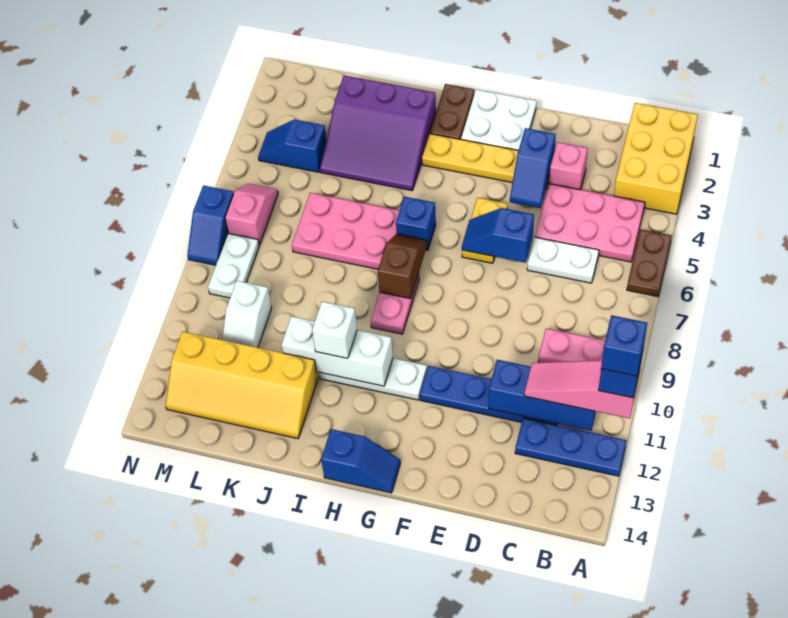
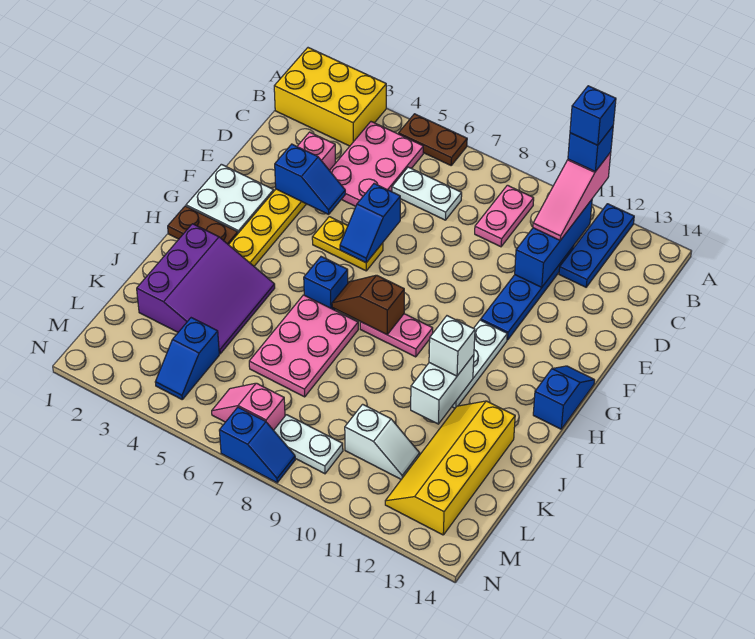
white 1x2 plate [527,237,599,283] -> white 1x2 plate turned to [392,167,462,220]
white 1x3 brick [282,316,393,386] -> white 1x2 brick [411,355,474,424]
yellow 2x4 slope [166,332,318,439] -> yellow 2x4 slope turned to [385,401,515,535]

